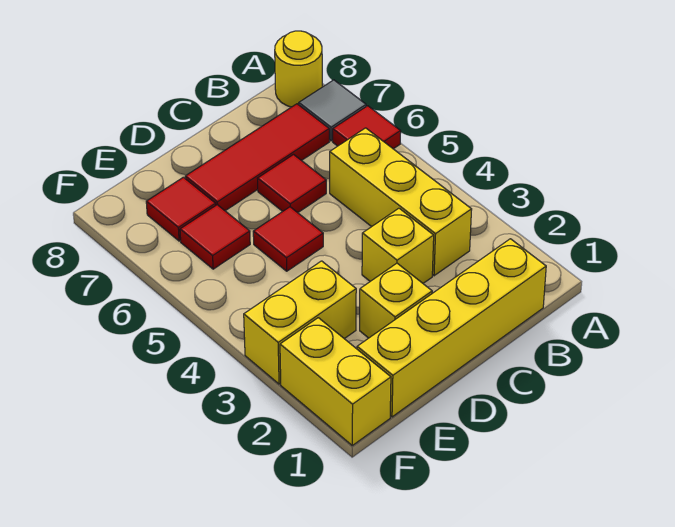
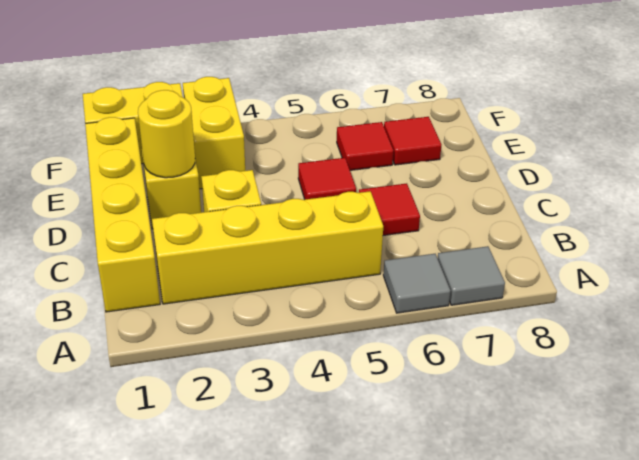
red 1x1 tile [333,106,401,149] -> grey 1x1 tile [383,254,451,313]
yellow 1x1 round brick [275,31,322,107] -> yellow 1x1 round brick moved to [138,90,195,178]
yellow 1x3 brick [330,128,472,276] -> yellow 1x4 brick [152,191,383,304]
red 1x3 tile [185,104,329,211] -> none

